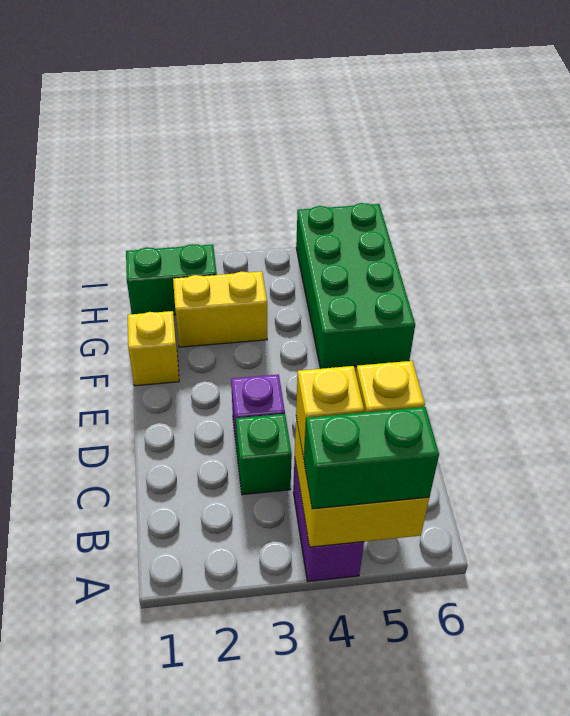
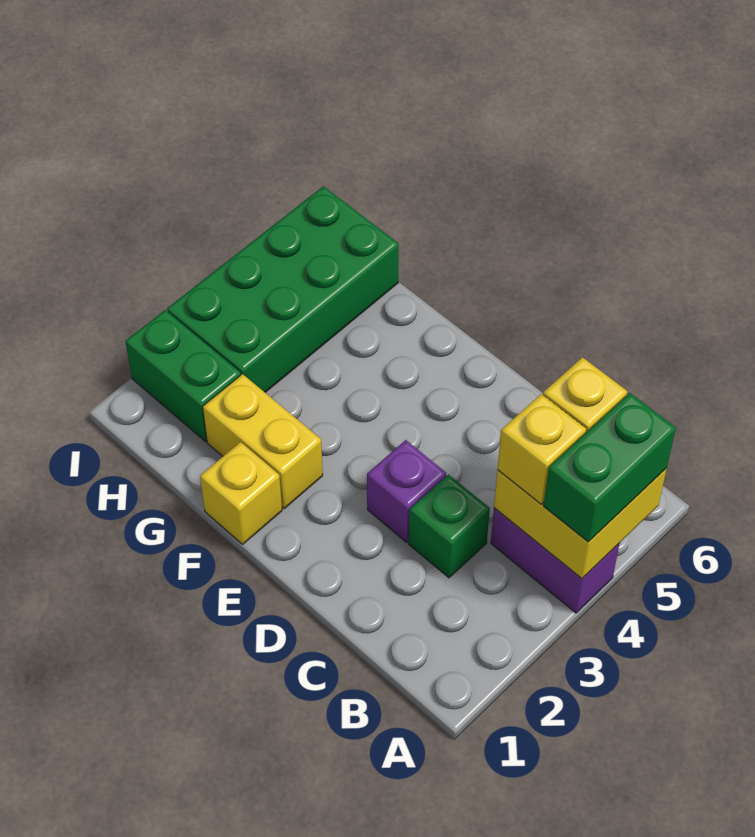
green 2x4 brick [296,203,415,369] -> green 2x4 brick turned to [167,186,399,392]
yellow 1x2 brick [173,271,267,347] -> yellow 1x2 brick turned to [203,374,323,509]
green 1x2 brick [126,244,217,315] -> green 1x2 brick turned to [126,310,241,441]

